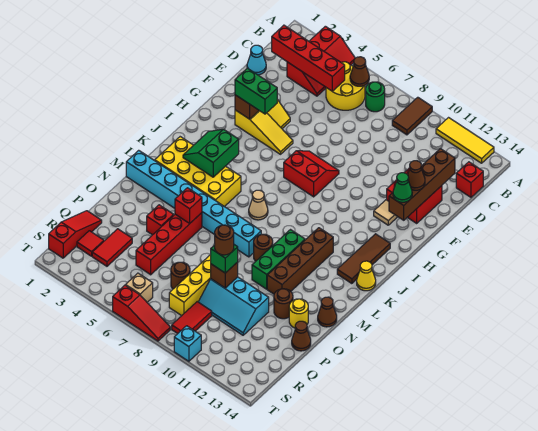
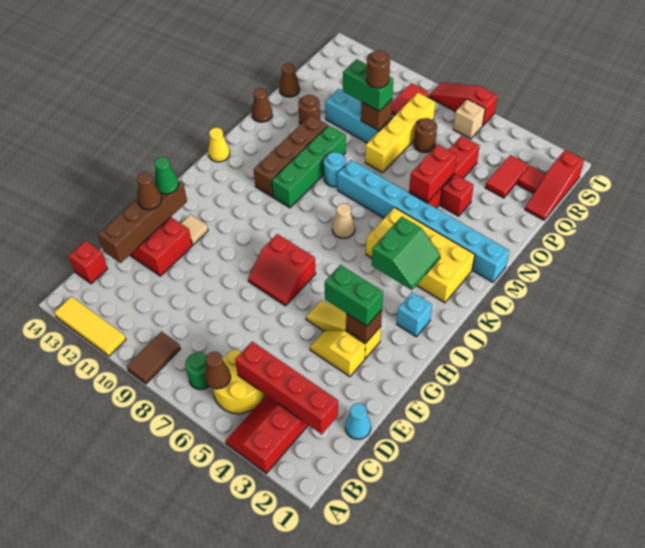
brown 1x3 tile [337,234,390,284] -> none
green 1x3 brick [252,230,305,289] -> green 1x4 brick [272,125,346,208]
brown 1x1 round brick [254,234,273,261] -> cyan 1x1 round brick [324,152,346,187]
red 1x1 brick [175,188,202,224] -> red 1x2 brick [409,145,457,202]
yellow 1x1 round brick [289,299,308,328] -> none
green 1x1 brick [211,245,238,273] -> green 1x2 brick [343,59,393,111]
cyan 1x1 brick [174,326,201,361] -> cyan 1x1 brick moved to [397,292,432,337]

